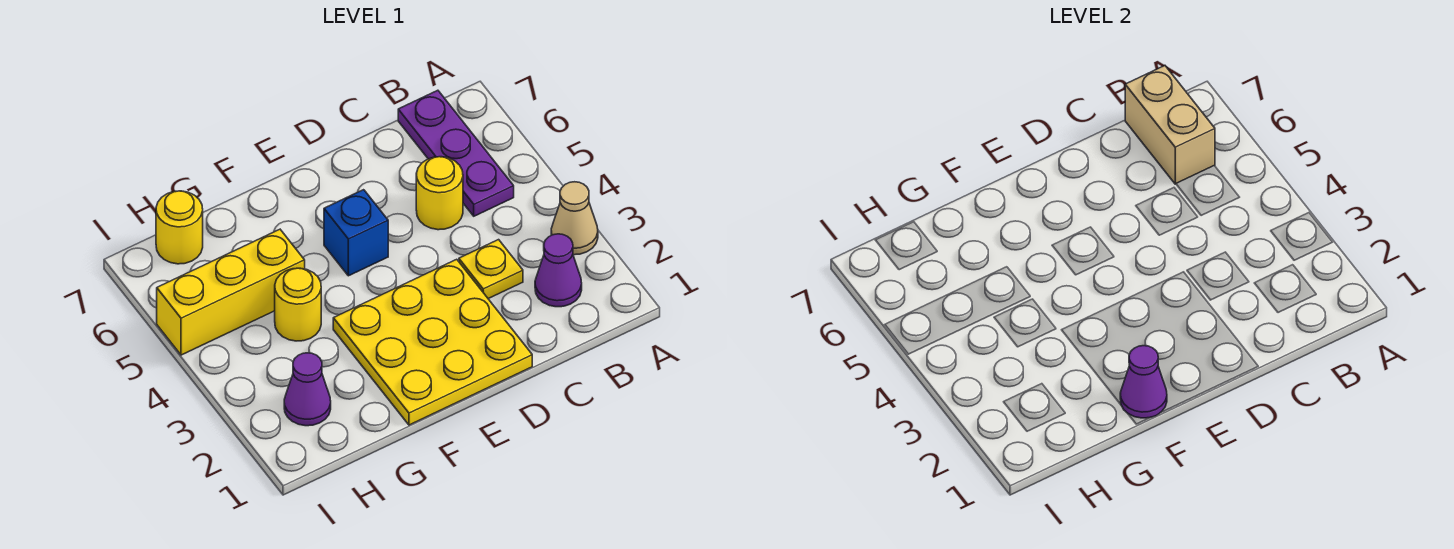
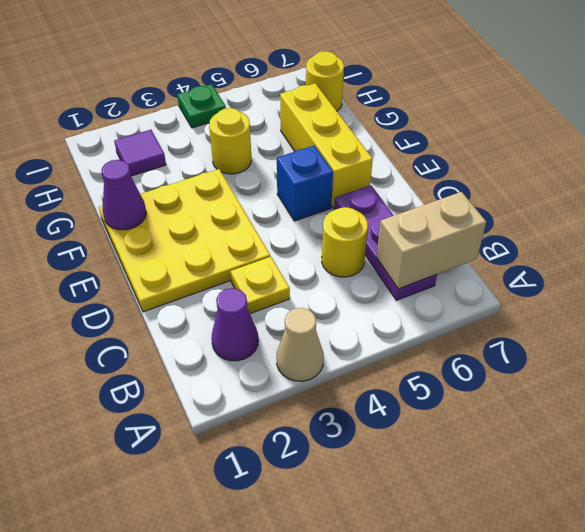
purple 1x3 plate [398,90,514,216] -> purple 1x3 plate turned to [334,185,437,300]
yellow 1x3 brick [157,229,305,355] -> yellow 1x3 brick moved to [280,83,373,208]
purple 1x1 cone [284,353,331,426] -> purple 1x1 tile [114,130,166,176]
none -> green 1x1 plate [177,84,226,128]

